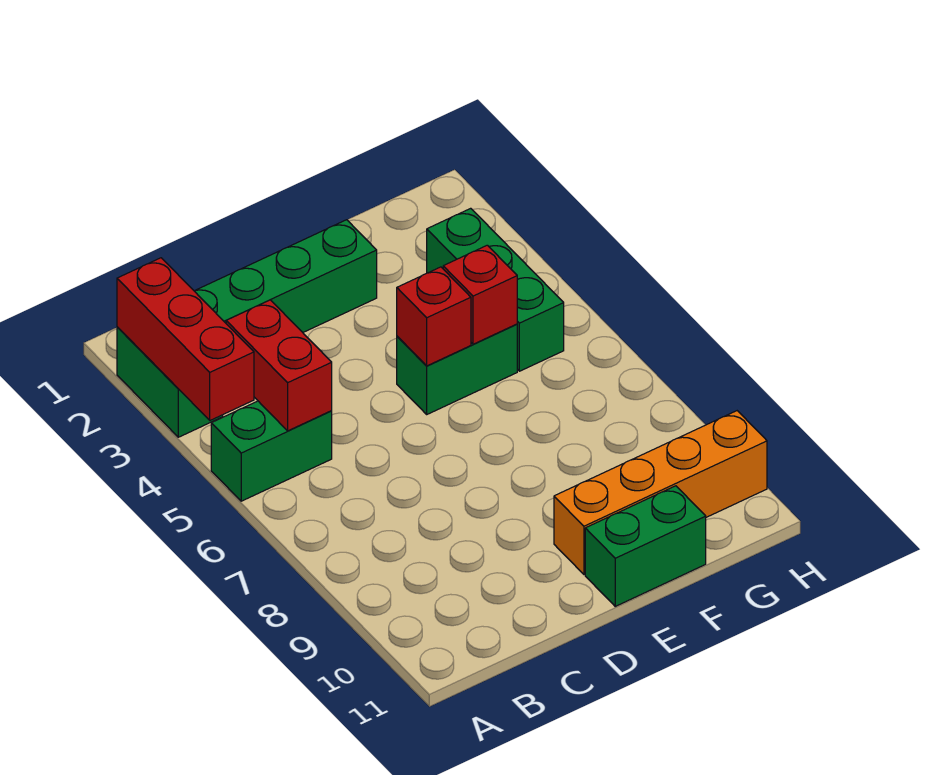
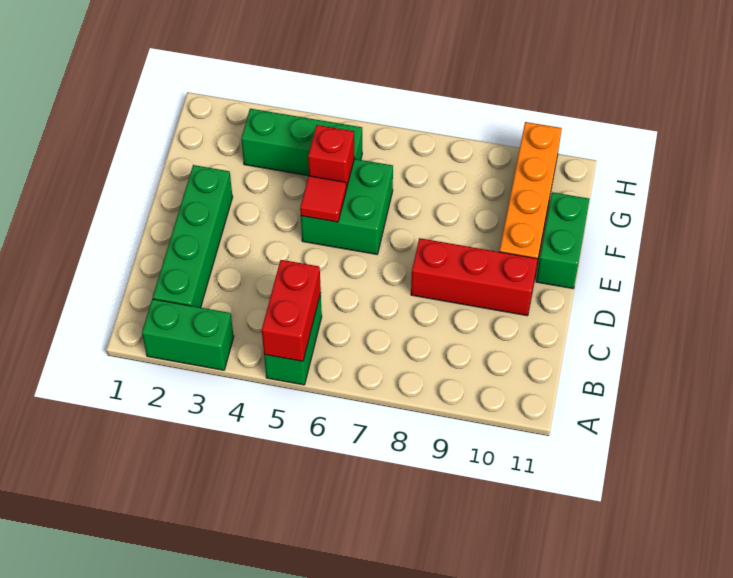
red 1x3 brick [117,258,254,420] -> red 1x3 brick moved to [411,238,537,316]
red 1x2 brick [226,300,332,431] -> red 1x2 brick turned to [262,260,321,361]
green 1x2 brick [397,324,517,414] -> green 2x2 brick [301,159,393,254]
red 1x1 brick [397,267,471,366] -> red 1x1 tile [300,176,346,222]

